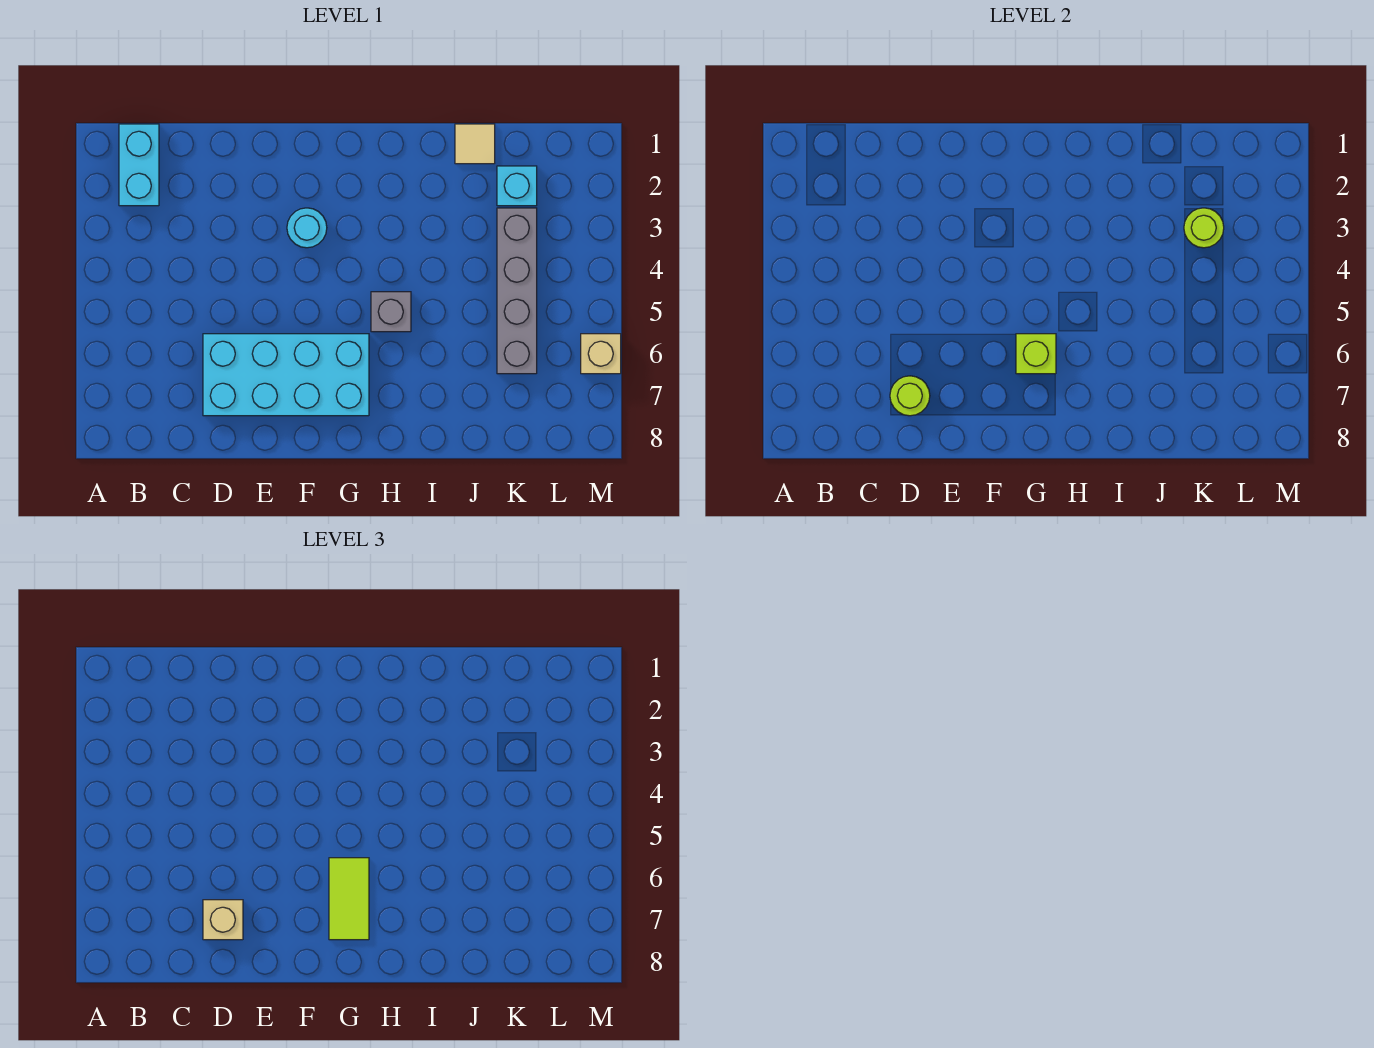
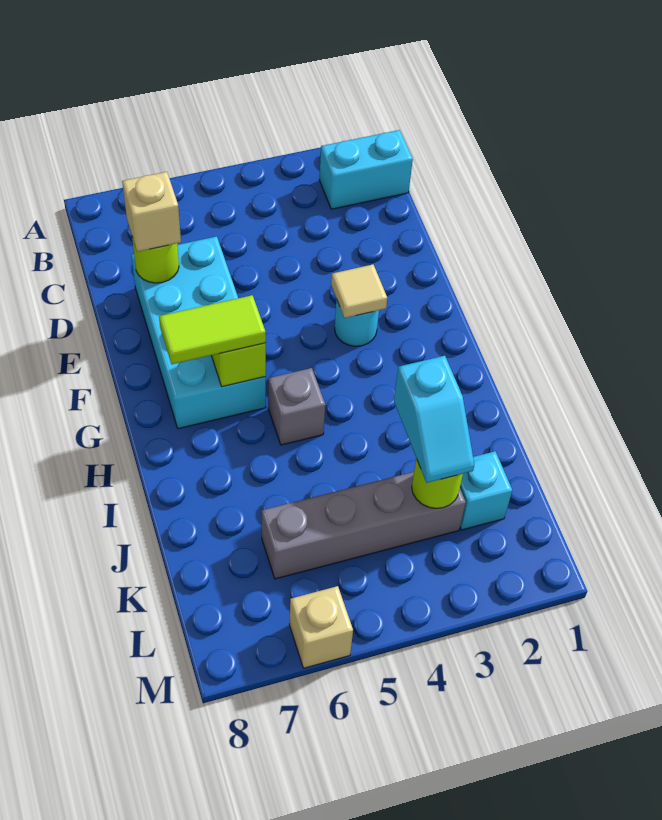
tan 1x1 tile [455,124,495,164] -> tan 1x1 tile moved to [331,264,387,318]
none -> cyan 1x2 slope [394,356,474,483]

